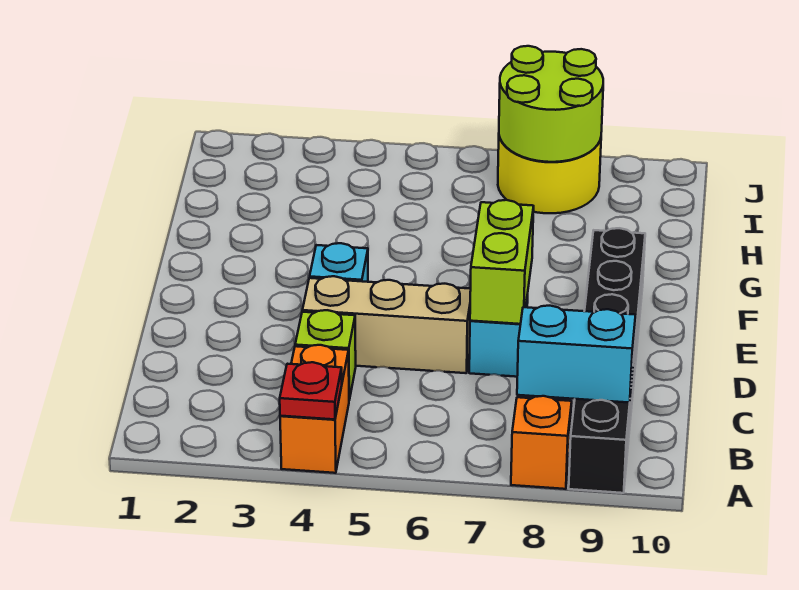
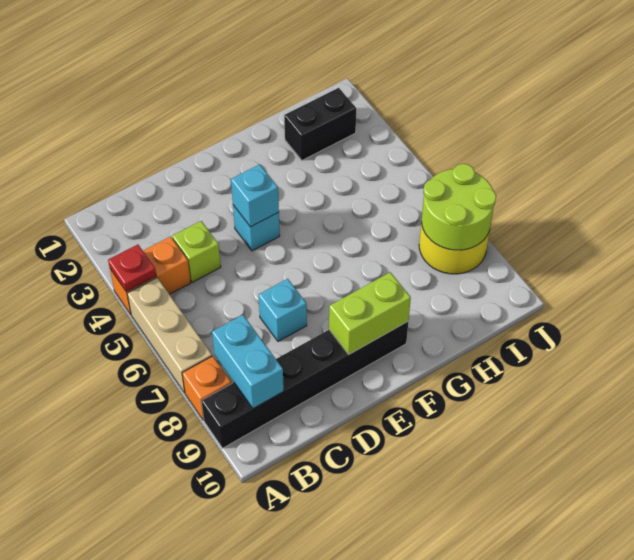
tan 1x3 brick [302,276,471,373] -> tan 1x3 brick moved to [127,278,212,393]
lime 1x2 brick [470,200,534,324] -> lime 1x2 brick moved to [329,272,411,354]
none -> cyan 1x1 brick [231,164,279,227]
none -> black 1x2 brick [284,88,356,160]

